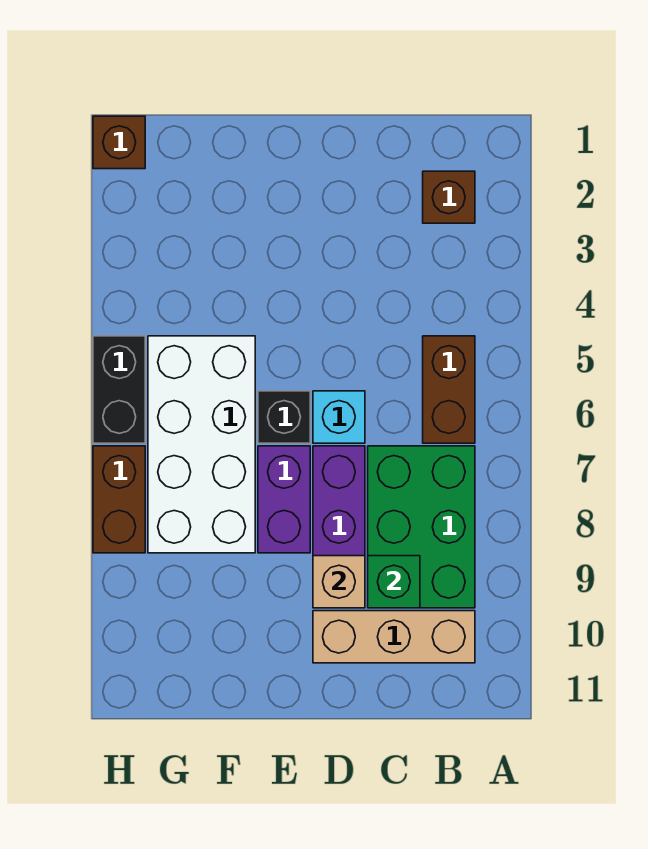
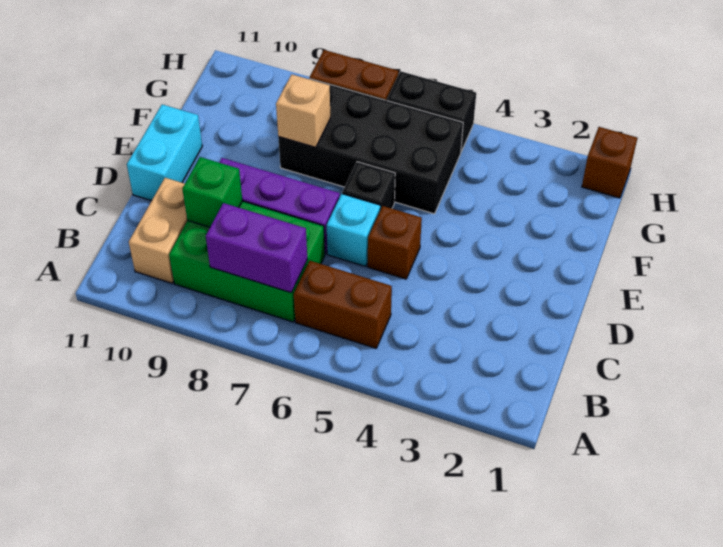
brown 1x1 brick [423,171,475,223] -> brown 1x1 brick moved to [368,206,422,279]
tan 1x3 brick [313,611,475,663] -> tan 1x2 brick [129,178,188,283]
tan 1x1 brick [313,556,365,608] -> tan 1x1 brick moved to [276,75,330,147]
none -> cyan 1x2 brick [127,104,202,201]
purple 1x2 brick [258,446,310,553] -> purple 1x2 brick moved to [206,203,307,293]
white 2x4 brick [148,336,255,553] -> black 2x4 brick [278,79,463,214]

